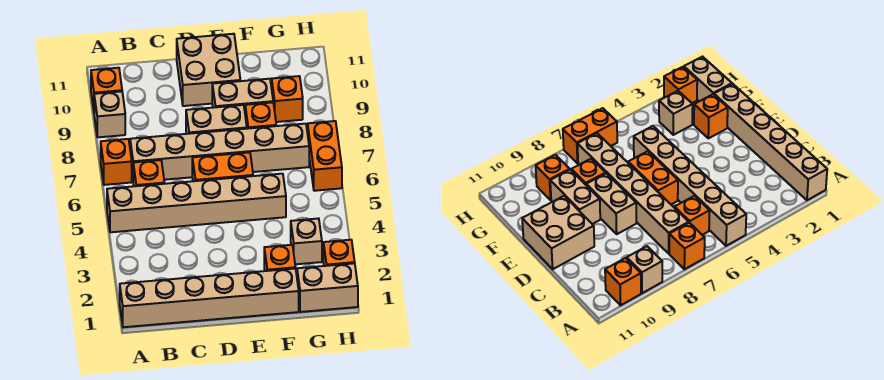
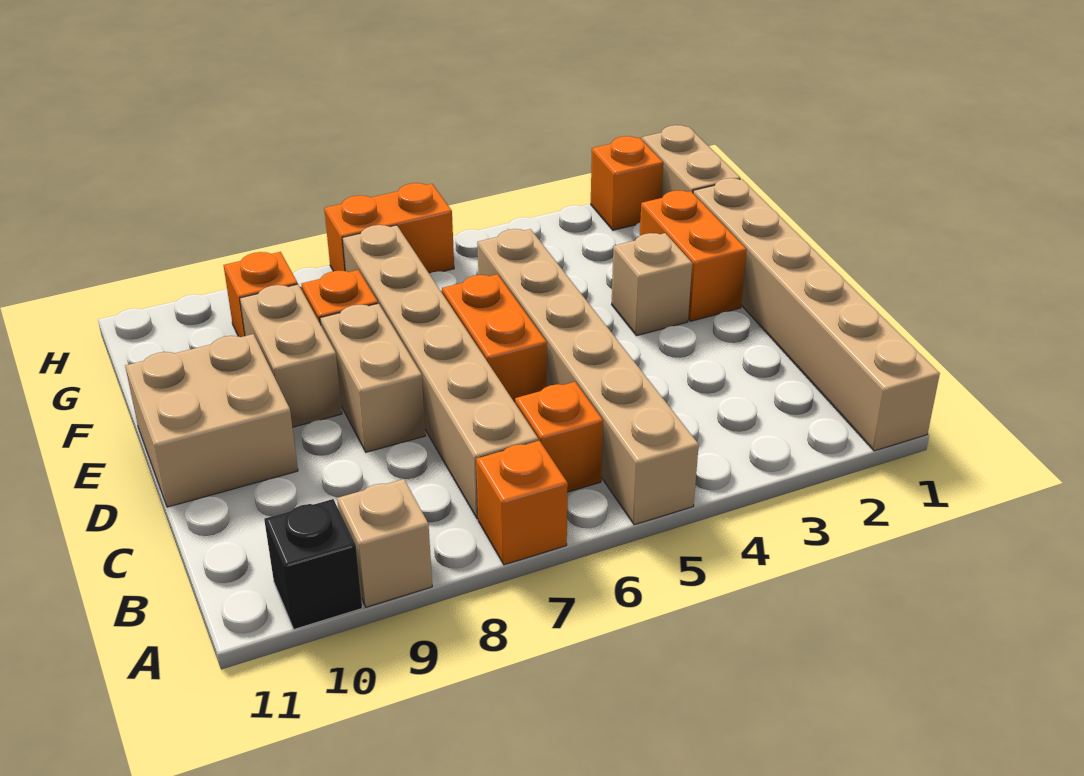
orange 1x1 brick [91,68,122,110] -> black 1x1 brick [264,499,362,629]
orange 1x1 brick [264,245,296,271] -> orange 1x2 brick [640,190,747,321]
tan 1x1 brick [291,218,322,264] -> tan 1x1 brick moved to [612,233,692,336]

